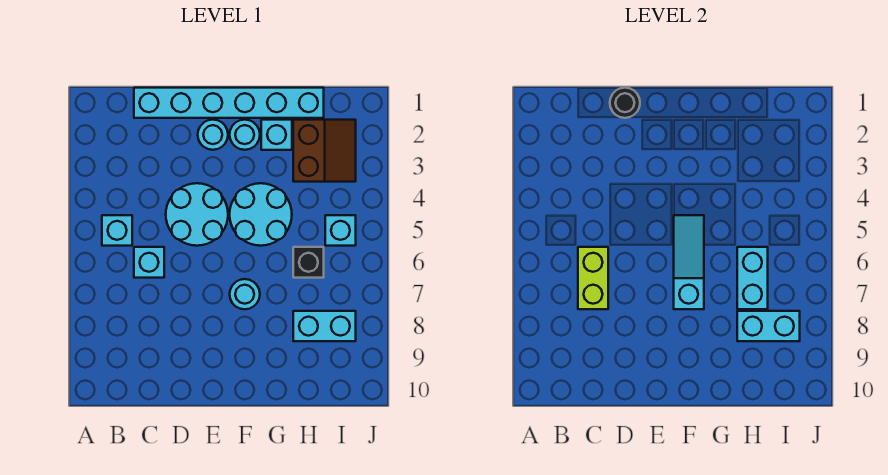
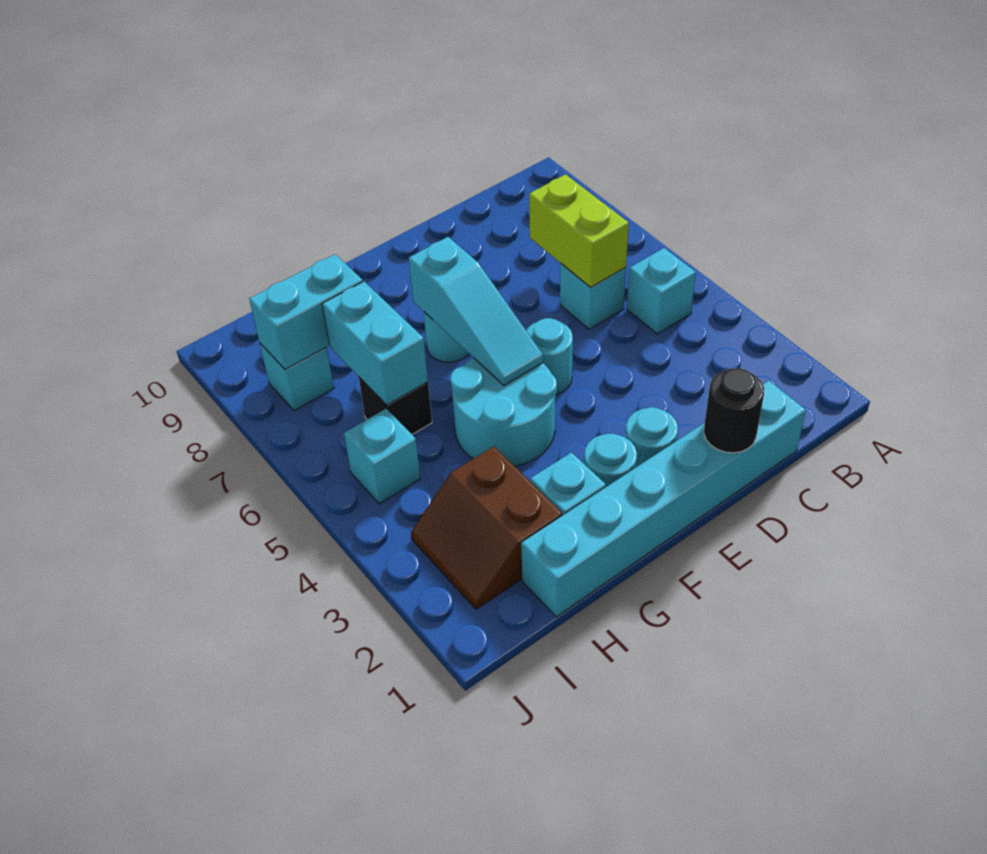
cyan 2x2 round brick [166,183,228,246] -> cyan 1x1 round brick [526,318,573,395]
cyan 1x2 brick [293,311,356,341] -> cyan 1x1 brick [260,343,334,411]

